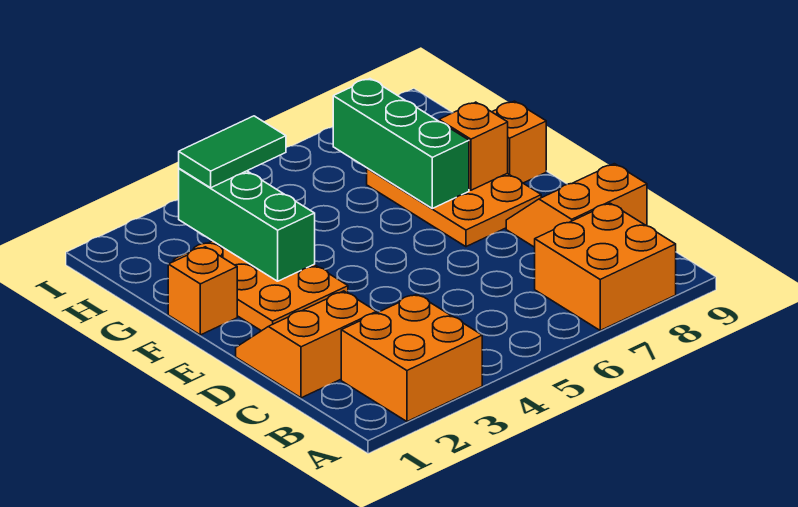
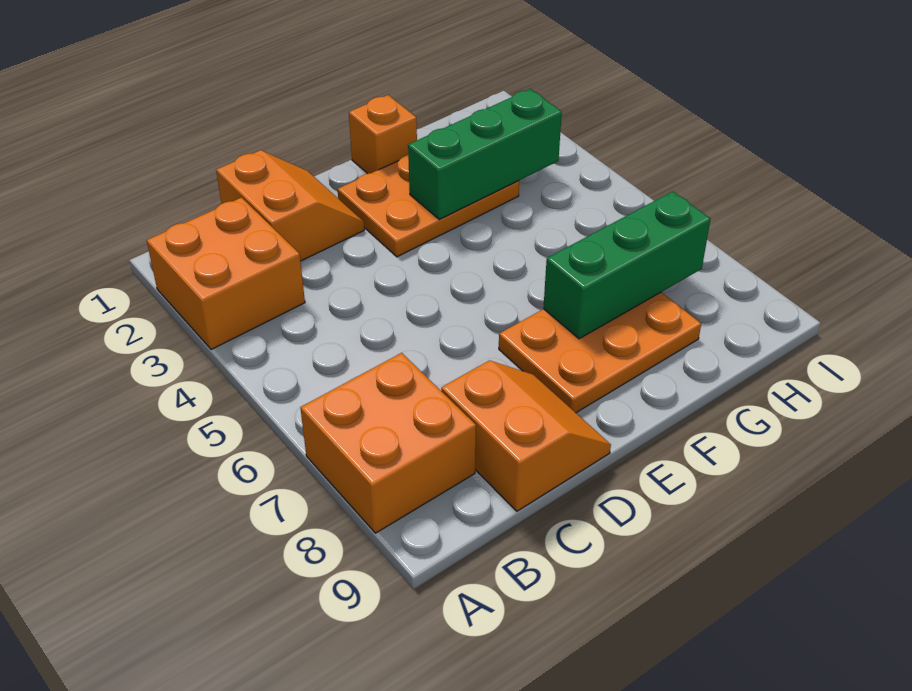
orange 1x1 brick [439,102,508,190] -> none
orange 1x1 brick [492,101,546,183] -> none
green 1x2 tile [179,116,286,188] -> none

